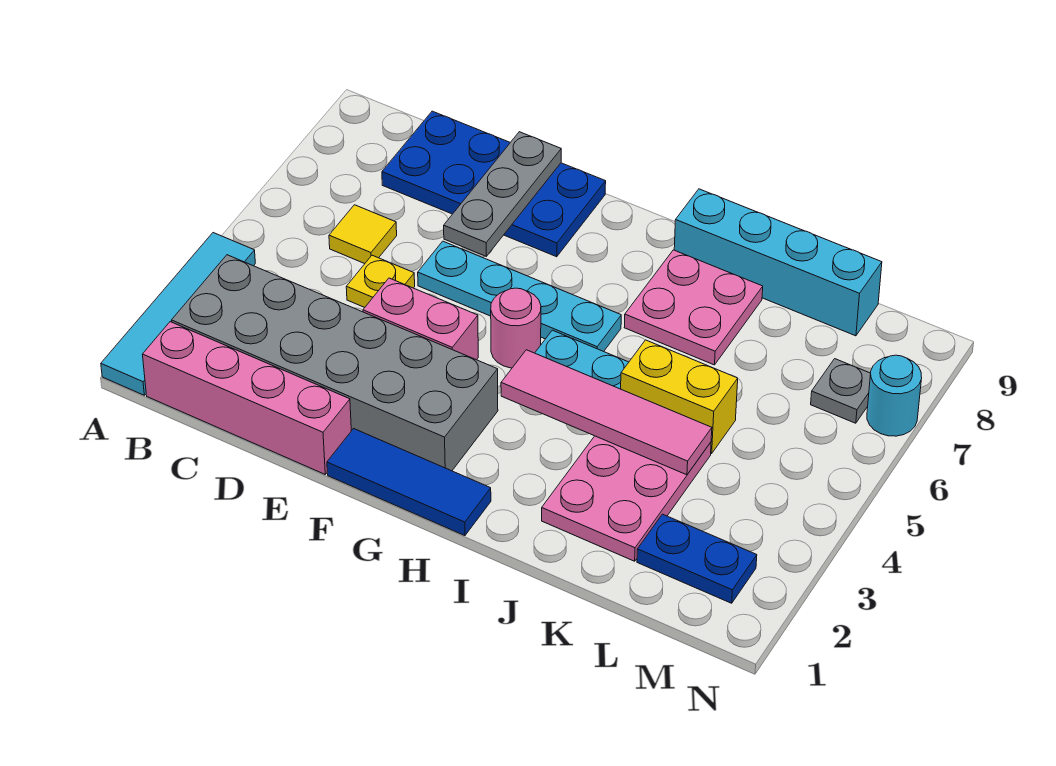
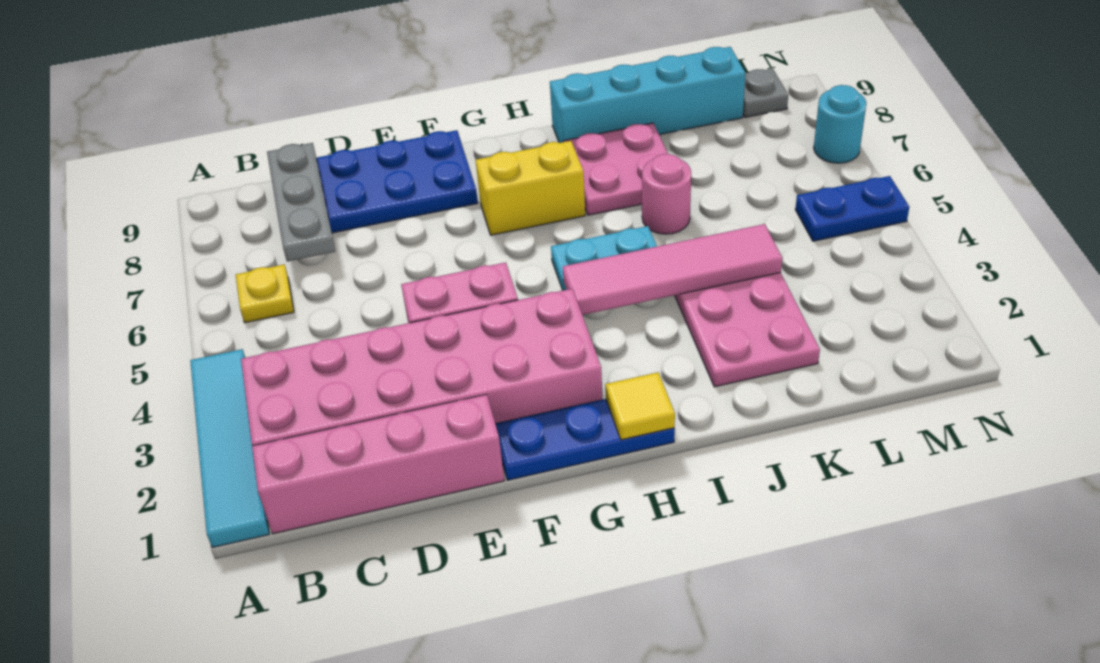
grey 2x6 brick [172,255,498,471] -> pink 2x6 brick [241,289,602,446]
yellow 1x1 tile [329,205,397,264] -> yellow 1x1 tile moved to [605,372,675,440]
yellow 1x1 plate [346,255,415,307] -> yellow 1x1 plate moved to [236,265,294,323]
cyan 1x4 plate [418,241,621,352] -> none
grey 1x3 plate [444,132,561,256] -> grey 1x3 plate moved to [267,143,335,262]
blue 1x3 tile [327,429,491,536] -> blue 1x3 plate [495,399,675,480]
pink 1x1 round brick [491,288,541,368] -> pink 1x1 round brick moved to [642,154,691,234]
yellow 1x2 brick [621,340,738,453] -> yellow 1x2 brick moved to [476,141,585,235]
blue 1x2 plate [637,514,757,603] -> blue 1x2 plate moved to [795,176,909,241]
grey 1x1 plate [811,359,871,423] -> grey 1x1 plate moved to [743,69,788,117]

